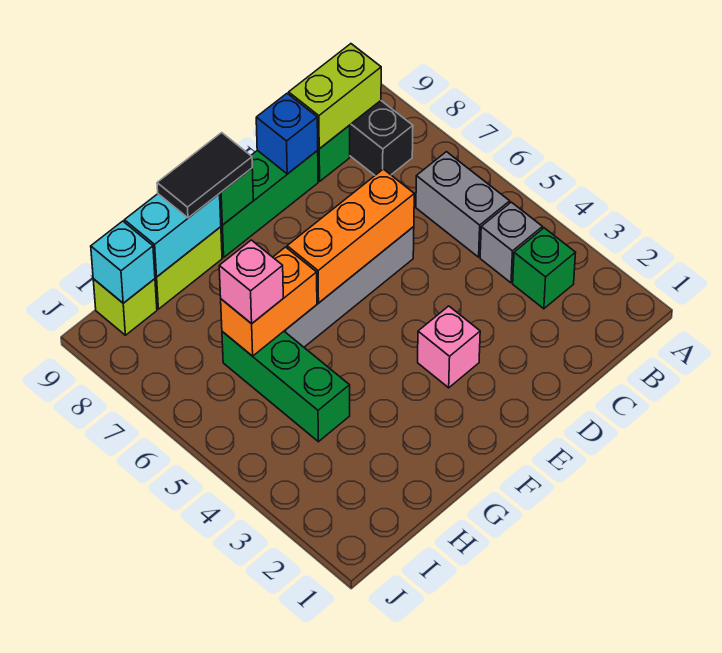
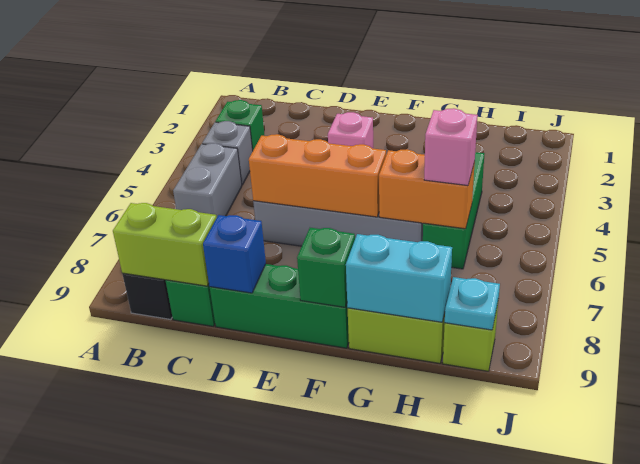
black 1x2 tile [157,133,252,218] -> none
cyan 1x1 brick [91,221,155,303] -> cyan 1x1 plate [445,277,500,330]

